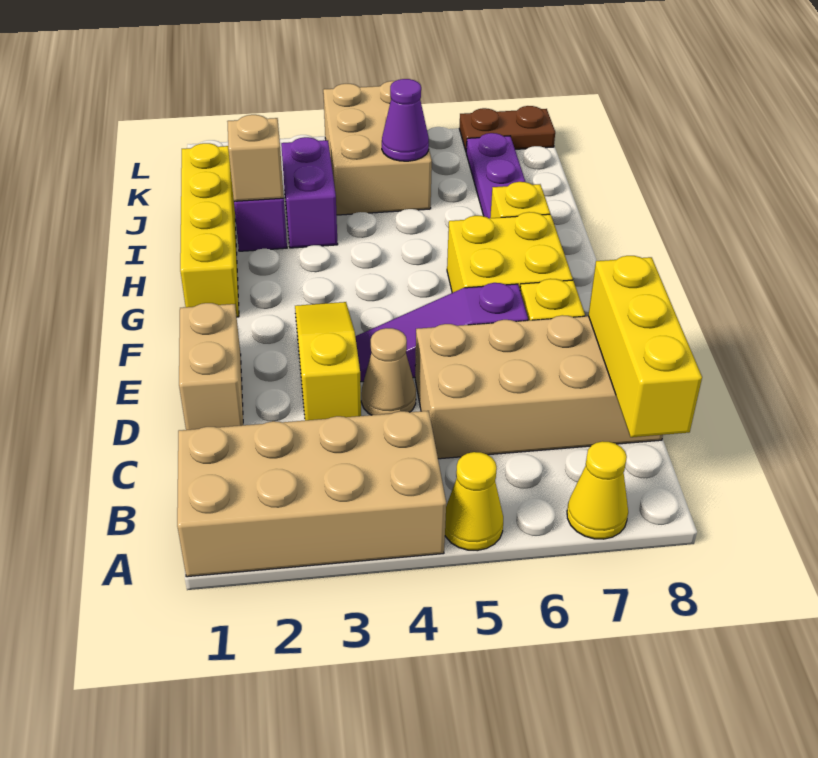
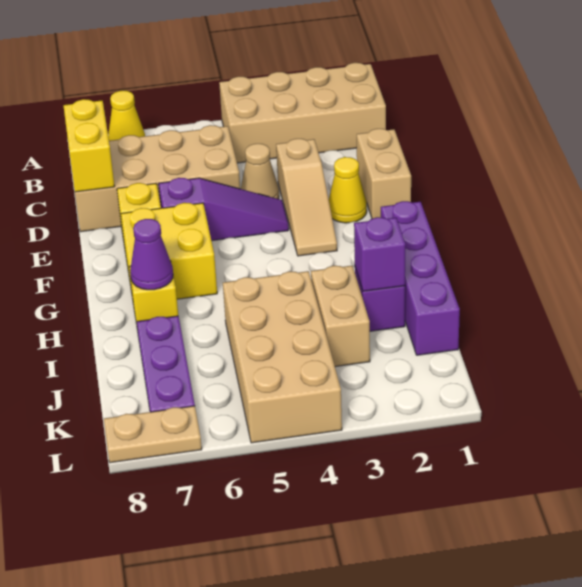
yellow 1x1 cone [445,452,503,551] -> yellow 1x1 cone moved to [329,157,367,223]
yellow 1x3 brick [589,256,702,437] -> yellow 1x2 brick [63,99,115,192]
yellow 1x3 slope [295,302,361,420] -> tan 1x3 slope [276,139,337,256]
yellow 1x4 brick [180,143,239,317] -> purple 1x4 brick [381,201,460,355]
tan 1x1 brick [227,115,284,201] -> purple 1x1 brick [354,217,405,291]
purple 1x2 brick [281,137,338,248] -> tan 1x2 brick [311,266,370,367]
tan 2x3 brick [323,81,432,215] -> tan 2x4 brick [223,271,342,443]
purple 1x1 cone [382,79,429,161] -> purple 1x1 cone moved to [130,219,173,290]
brown 1x2 plate [459,106,555,151] -> tan 1x2 plate [104,406,202,463]

